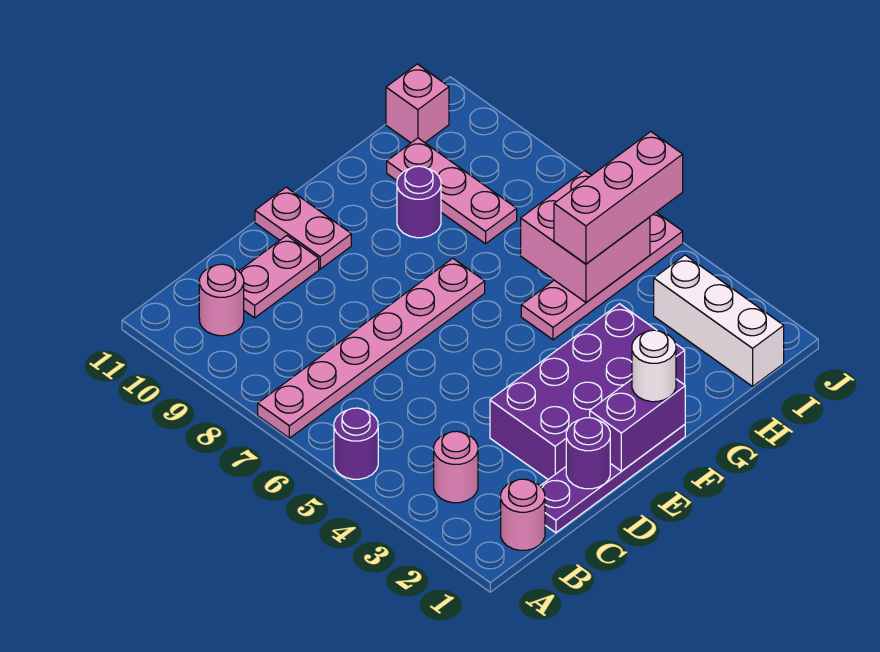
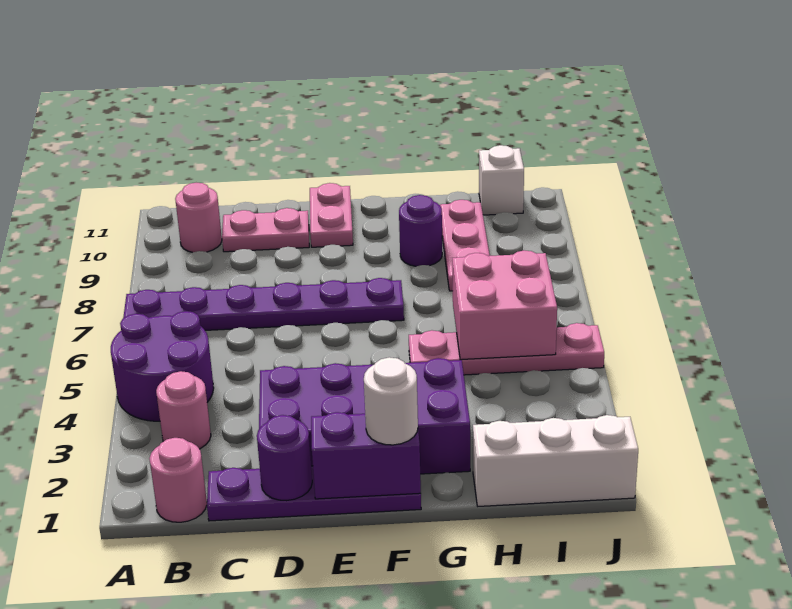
purple 1x1 round brick [334,408,378,479] -> purple 2x2 round brick [111,311,214,421]
pink 1x6 plate [258,258,485,438] -> purple 1x6 plate [123,278,404,330]
pink 1x3 brick [554,132,683,264] -> none
white 1x3 brick [654,255,784,386] -> white 1x3 brick turned to [473,415,638,506]
pink 1x1 brick [386,64,449,143] -> white 1x1 brick [479,145,524,215]

